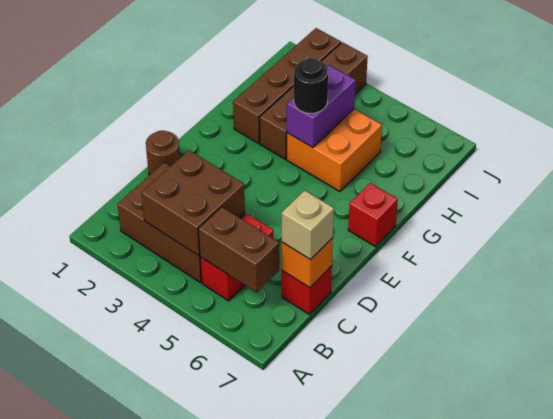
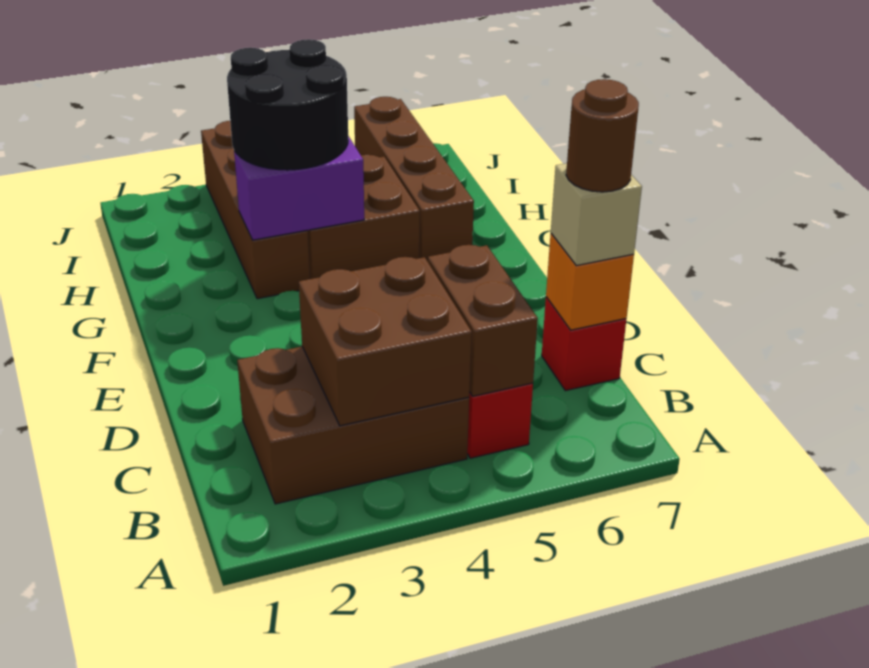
brown 1x2 brick [198,207,279,292] -> brown 1x2 brick turned to [428,245,538,396]
brown 1x1 round brick [146,130,180,175] -> brown 1x1 round brick moved to [566,79,639,192]
red 1x1 brick [348,183,398,247] -> none
brown 1x4 brick [233,28,341,144] -> brown 1x4 brick moved to [354,97,474,261]
orange 2x2 brick [287,109,382,191] -> brown 2x2 brick [308,155,420,279]
purple 1x2 brick [287,65,356,147] -> purple 1x2 brick turned to [234,136,364,240]
black 1x1 round brick [294,58,328,114] -> black 2x2 round brick [227,39,348,170]

